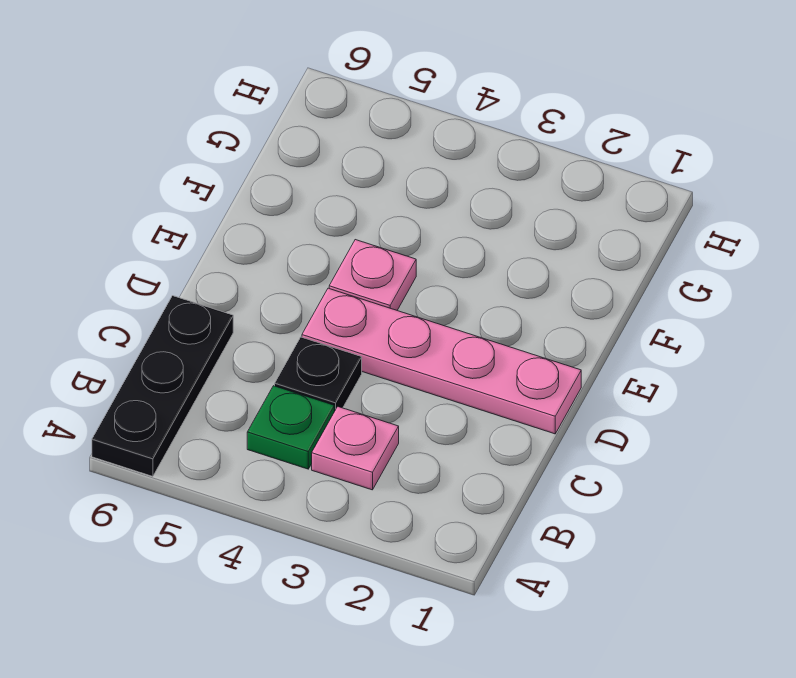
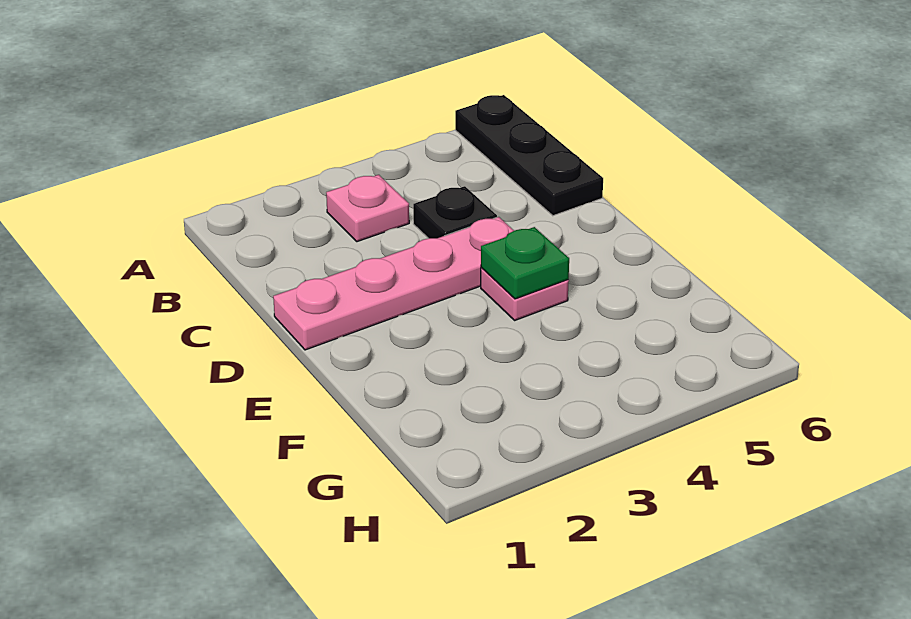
green 1x1 plate [247,386,334,469] -> green 1x1 plate moved to [481,227,569,299]

